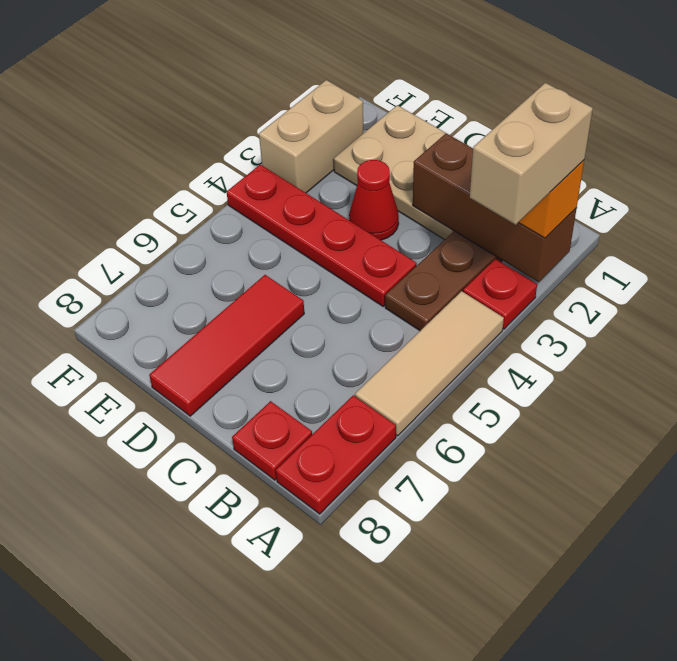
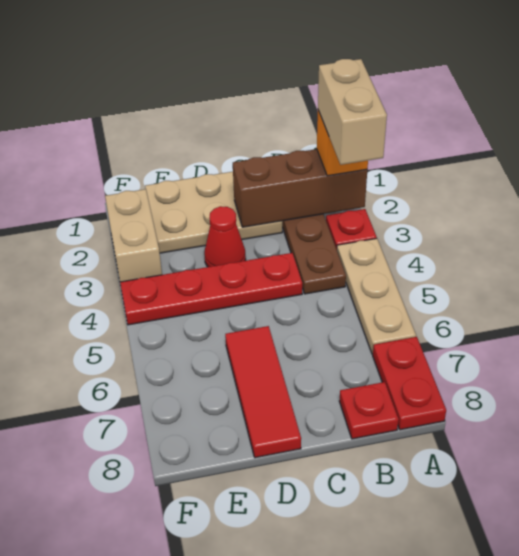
tan 1x3 tile [355,291,504,436] -> tan 1x3 plate [337,238,416,354]

